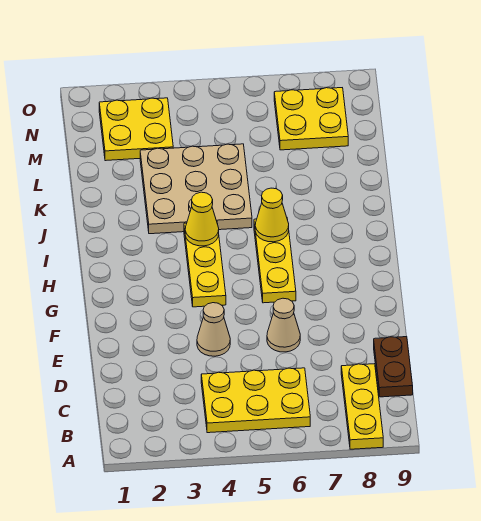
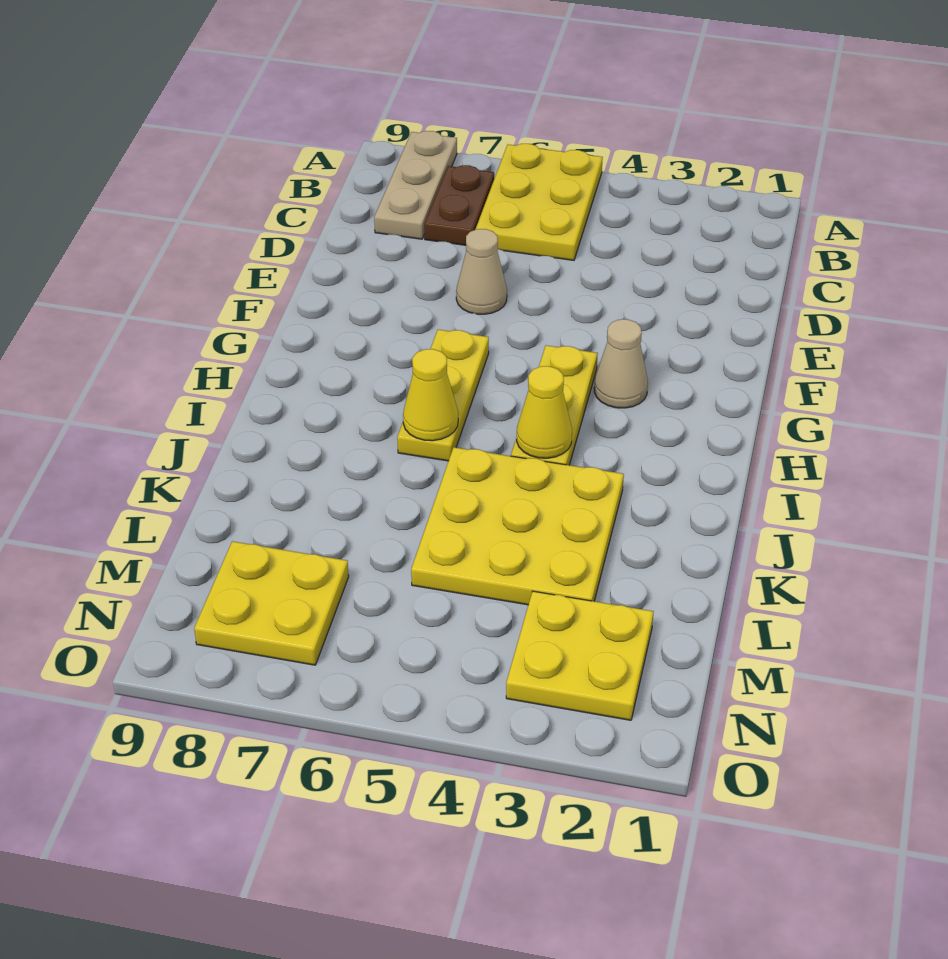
yellow 1x3 plate [341,364,383,449] -> tan 1x3 plate [374,131,457,239]
yellow 2x3 plate [201,368,310,433] -> yellow 2x3 plate turned to [476,144,603,260]
brown 1x2 plate [374,337,413,397] -> brown 1x2 plate moved to [424,165,494,245]
tan 1x1 cone [197,303,230,356] -> tan 1x1 cone moved to [594,319,648,408]
tan 3x3 plate [140,144,252,234] -> yellow 3x3 plate [411,447,624,605]

